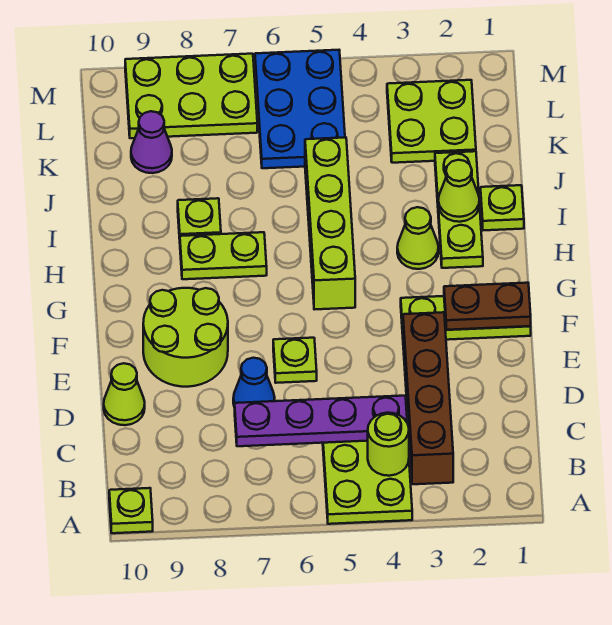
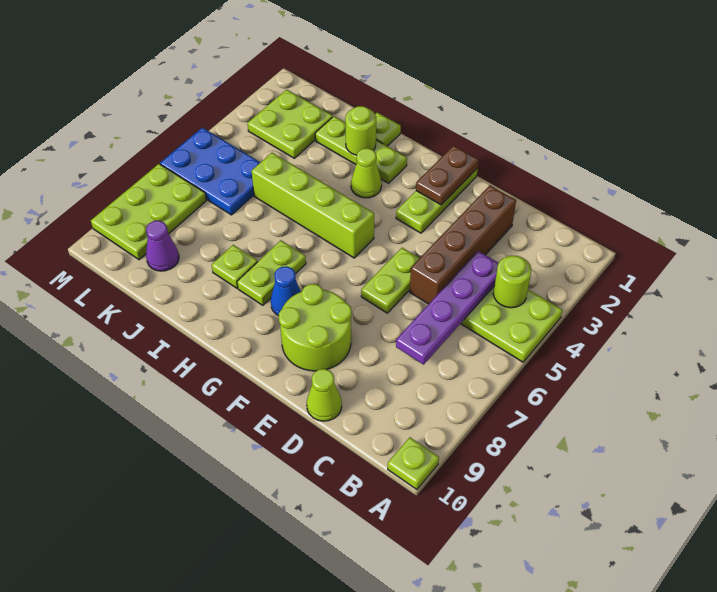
brown 1x4 brick [403,312,453,484] -> brown 1x4 brick turned to [410,185,516,304]
blue 1x1 cone [233,358,275,408] -> blue 1x1 cone moved to [271,266,301,316]
lime 1x1 plate [273,338,317,383] -> lime 1x2 plate [361,248,419,313]
lime 1x1 cone [438,160,480,222] -> lime 1x1 round brick [345,106,376,155]

